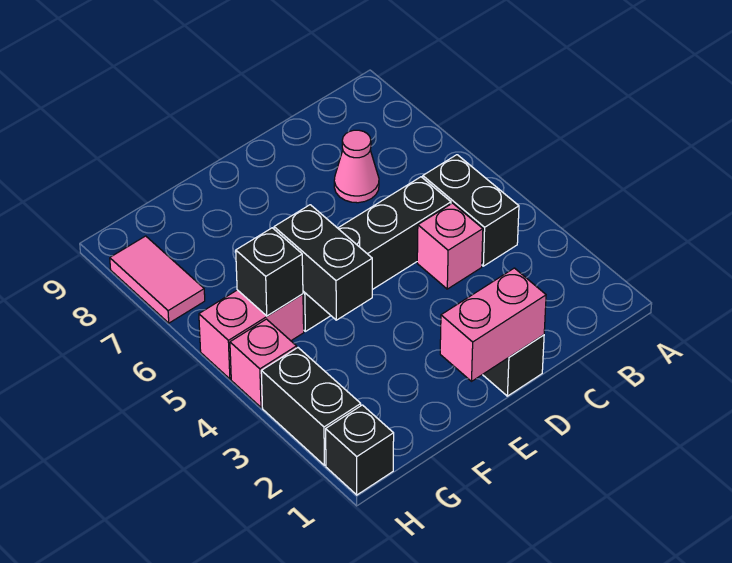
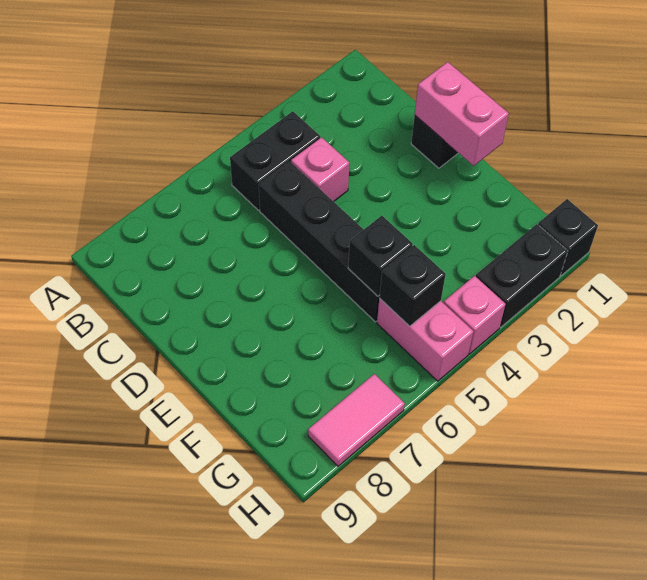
pink 1x1 cone [334,130,379,203] -> none
black 1x2 brick [274,205,372,320] -> black 1x1 brick [348,216,413,296]

